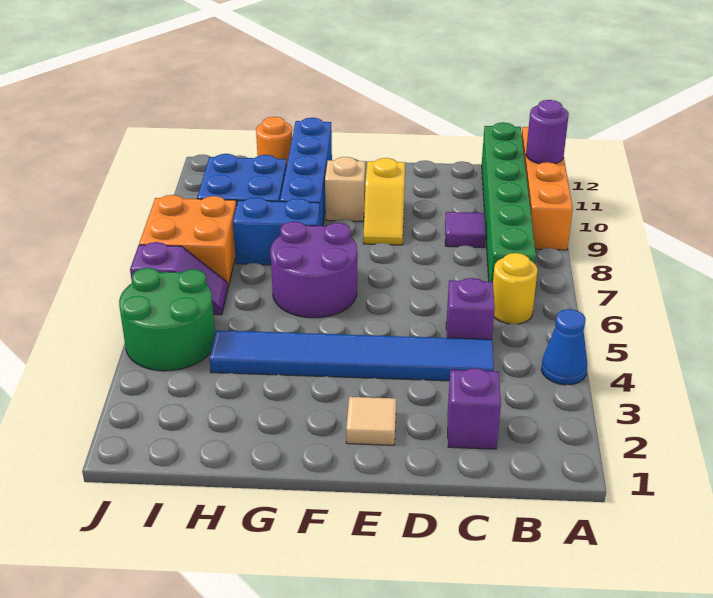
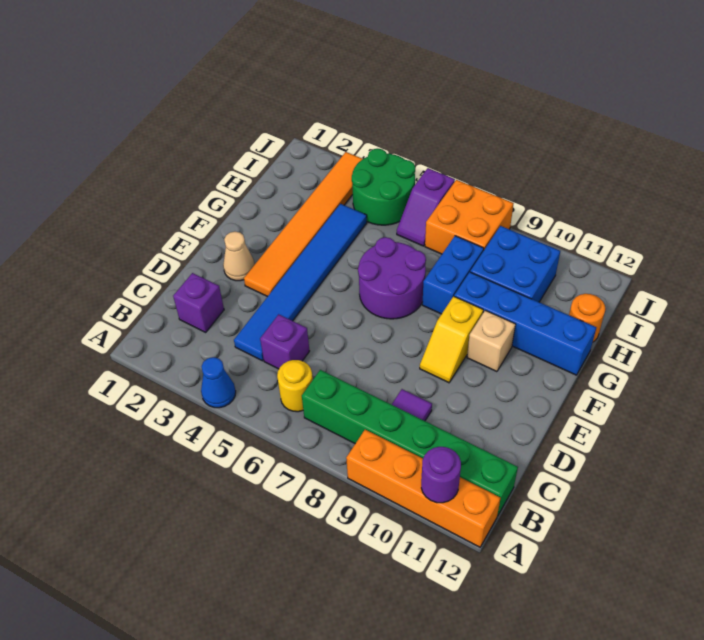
tan 1x1 tile [346,397,396,445] -> tan 1x1 cone [223,232,255,281]
none -> orange 1x6 tile [244,152,362,297]
yellow 1x2 slope [363,158,405,245] -> yellow 1x2 slope turned to [420,296,483,383]

